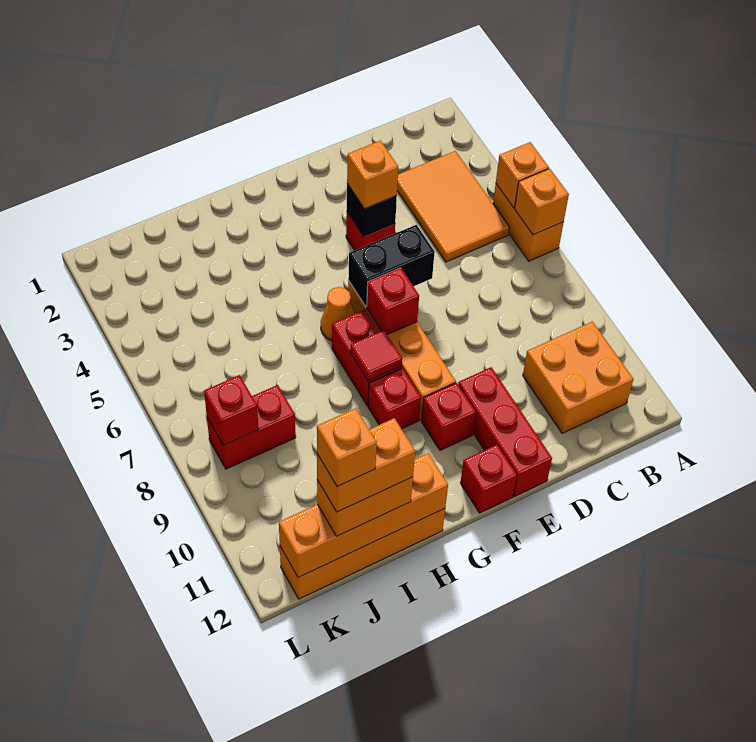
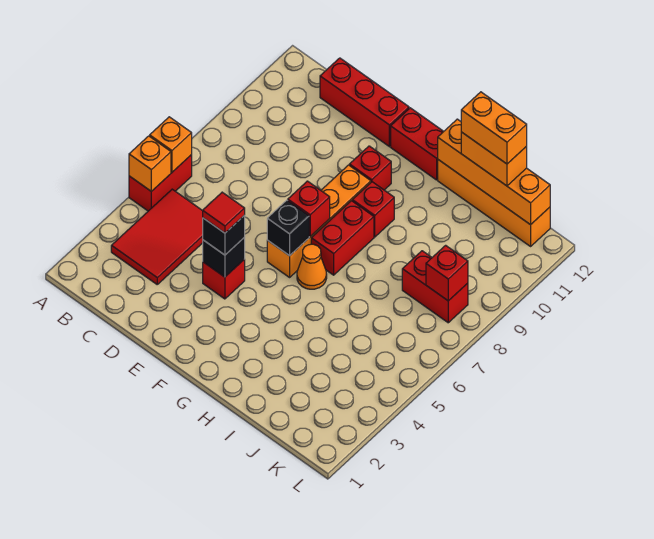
orange 1x2 brick [493,184,564,261] -> red 1x2 brick [129,155,192,211]
orange 2x3 tile [397,151,509,262] -> red 2x3 tile [111,189,203,284]
orange 2x2 brick [523,321,633,433] -> none
orange 1x1 brick [347,141,398,209] -> black 1x1 brick [203,216,245,255]
black 1x2 brick [348,225,435,307] -> black 1x1 brick [267,200,309,256]
red 1x3 brick [458,367,552,497] -> red 1x3 brick turned to [320,58,409,147]
red 1x1 brick [460,445,517,513] -> red 1x2 brick [391,108,444,180]
red 1x1 tile [350,330,402,381] -> red 1x1 tile moved to [203,192,245,233]
orange 1x1 brick [317,408,377,486] -> none

